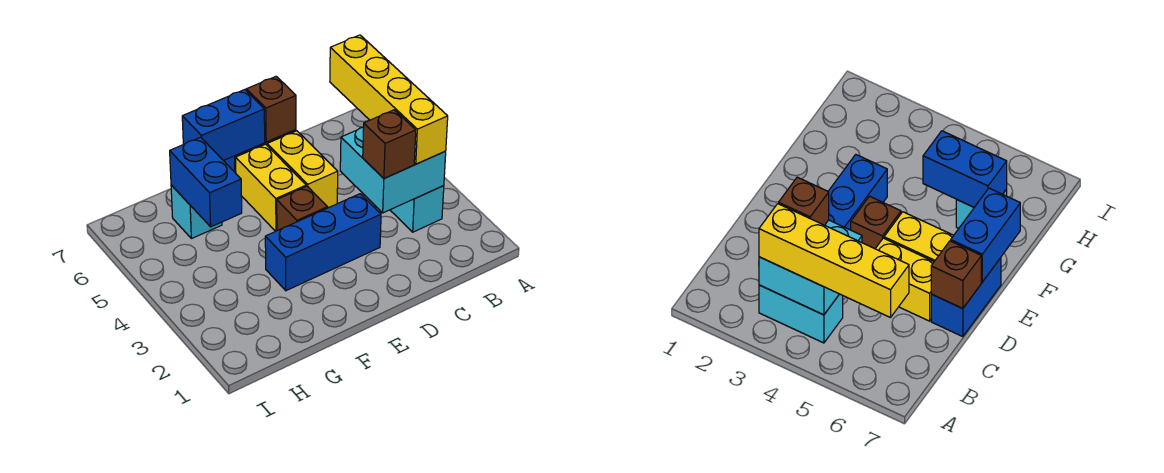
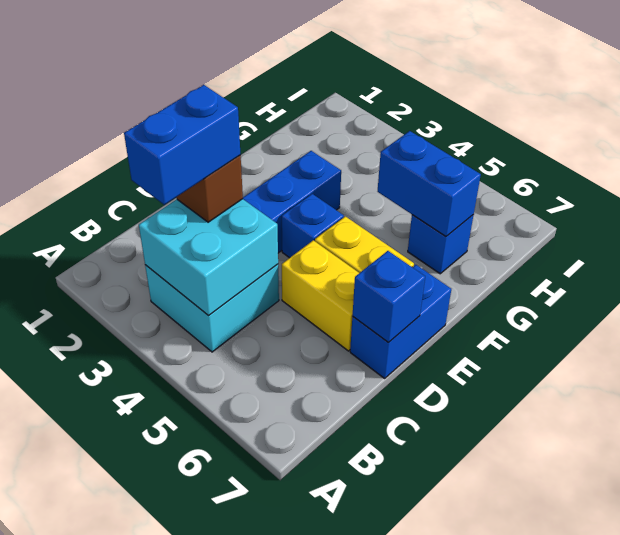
cyan 1x2 brick [390,186,444,232] -> cyan 2x2 brick [145,264,279,352]
yellow 1x4 brick [330,35,448,164] -> none
brown 1x1 brick [246,76,296,142] -> blue 1x1 brick [353,251,425,342]
brown 1x1 brick [277,186,328,231] -> blue 1x1 brick [282,194,344,258]
blue 1x2 brick [182,90,265,161] -> blue 1x2 brick moved to [124,85,241,205]
cyan 1x1 brick [171,185,222,239] -> blue 1x1 brick [408,215,473,274]

